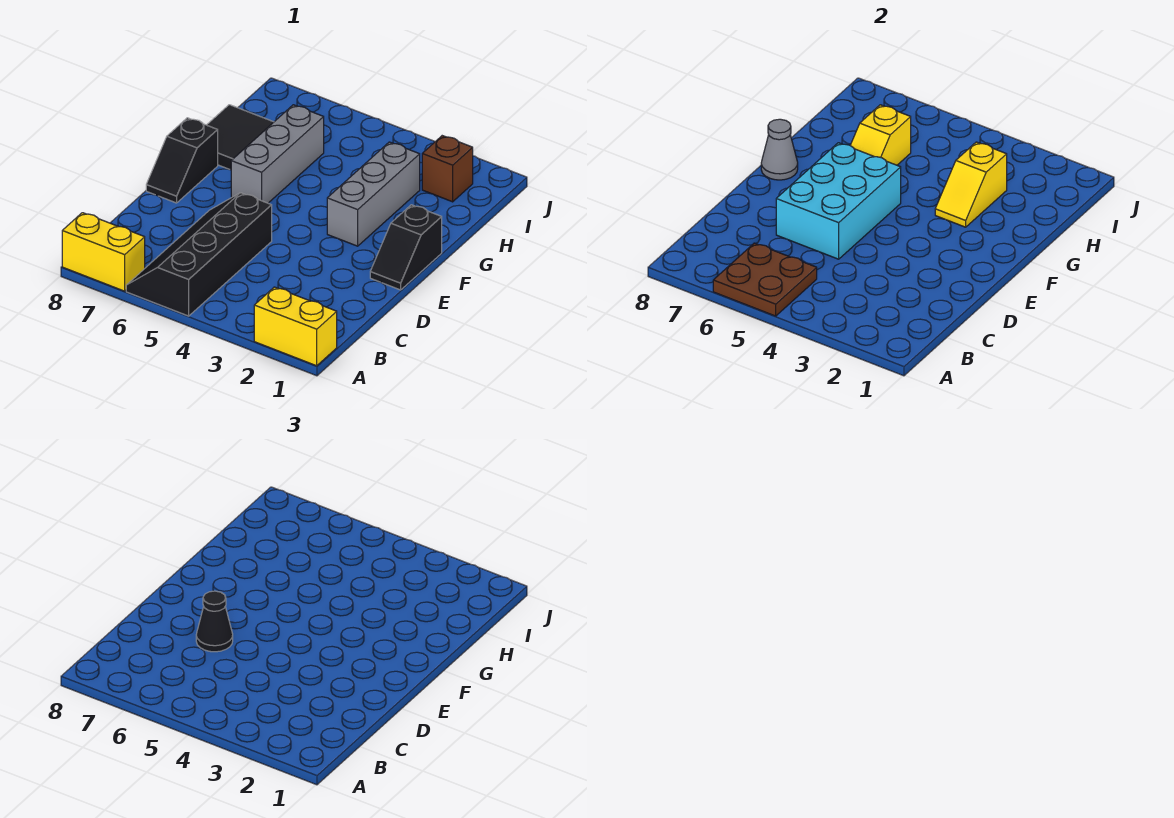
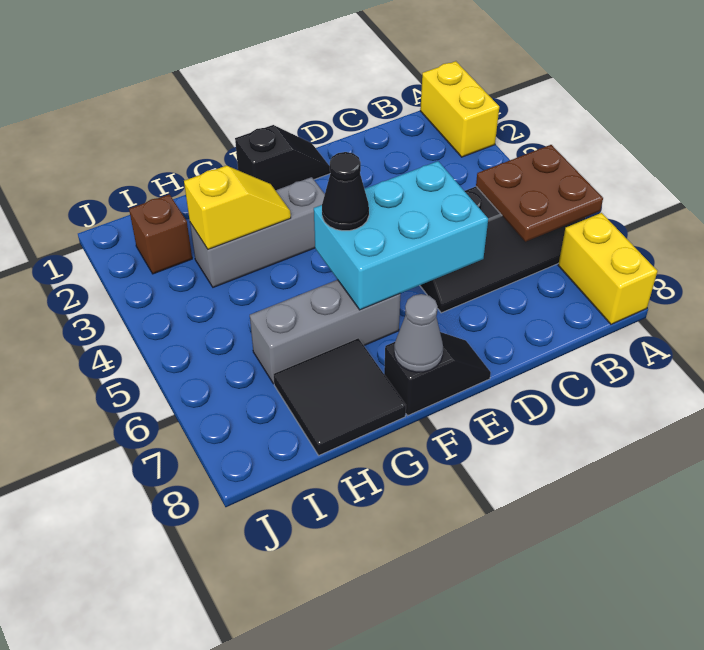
black 1x1 cone [196,591,233,652] -> black 1x1 cone moved to [322,152,369,231]
yellow 1x2 slope [850,105,911,165] -> none

